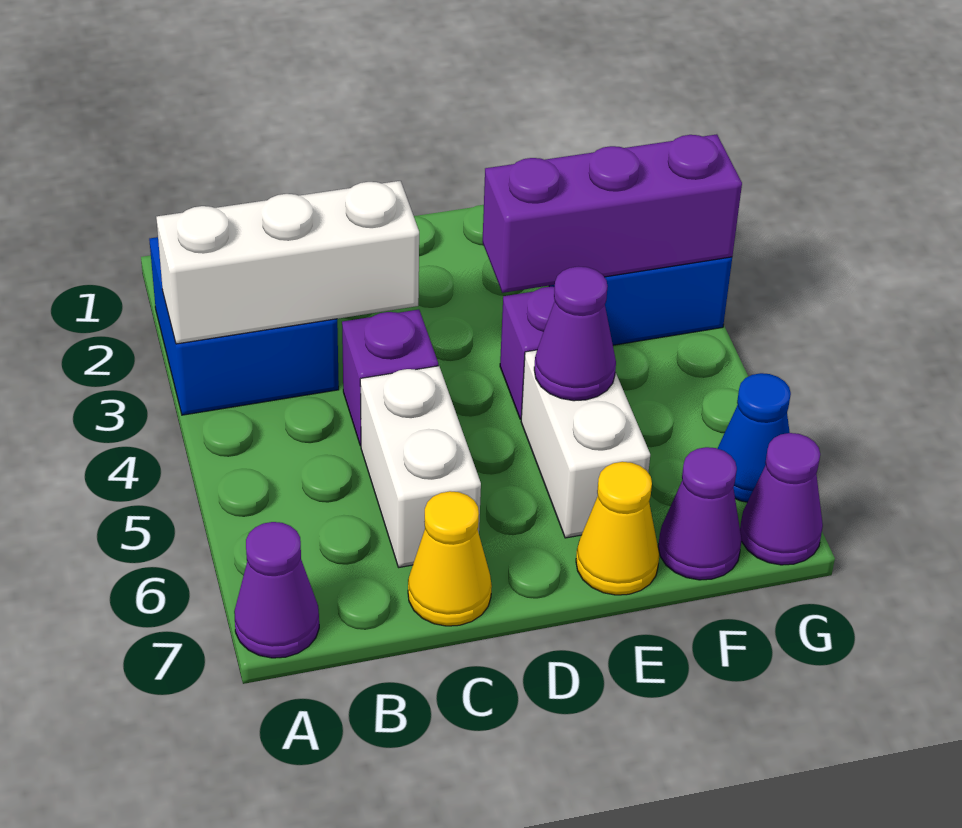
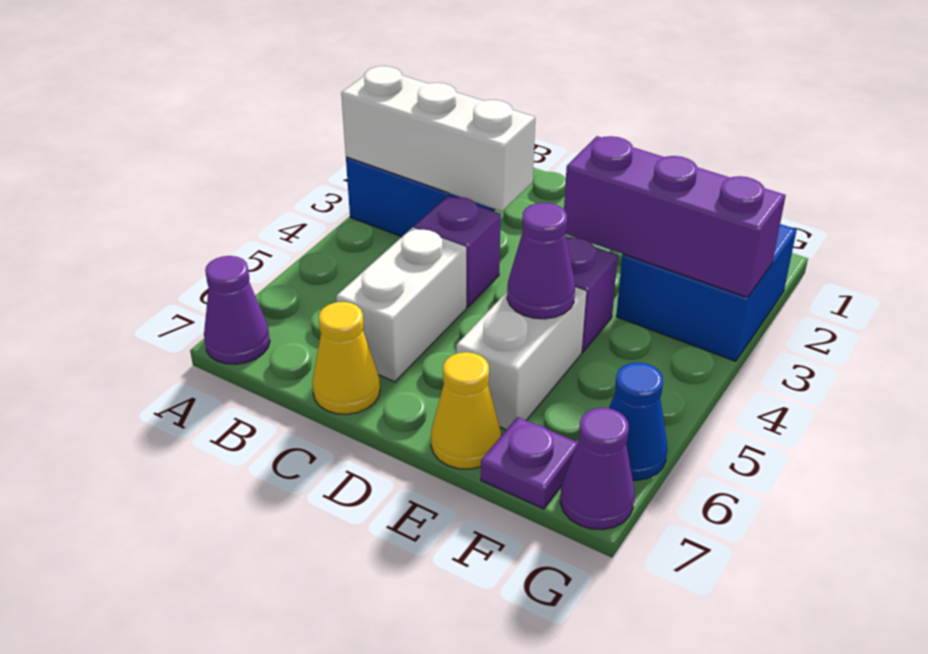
purple 1x1 cone [658,447,742,580] -> purple 1x1 plate [481,417,578,509]

